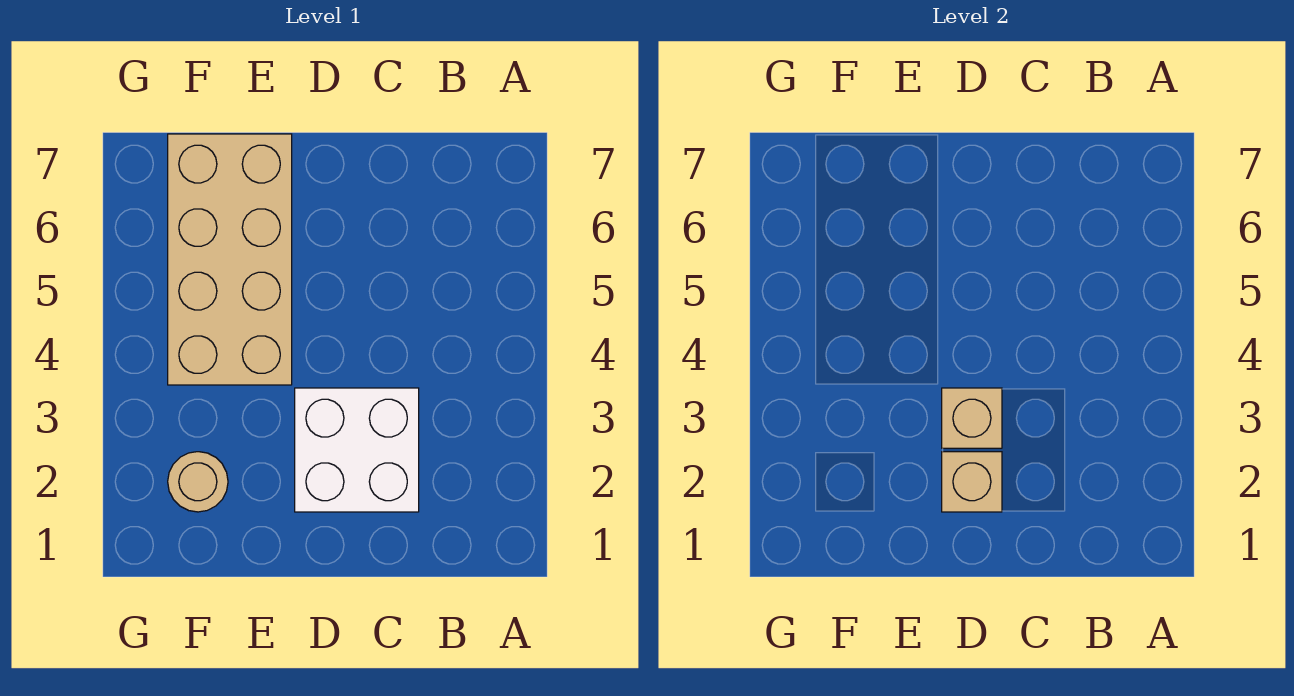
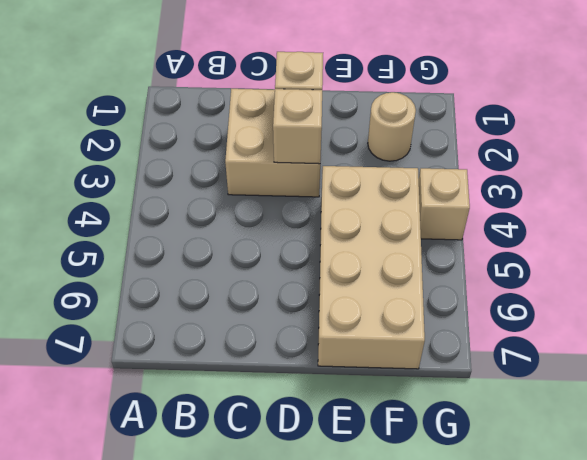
white 2x2 brick [295,388,419,512] -> tan 2x2 brick [225,89,320,197]
none -> tan 1x1 brick [419,168,470,240]

